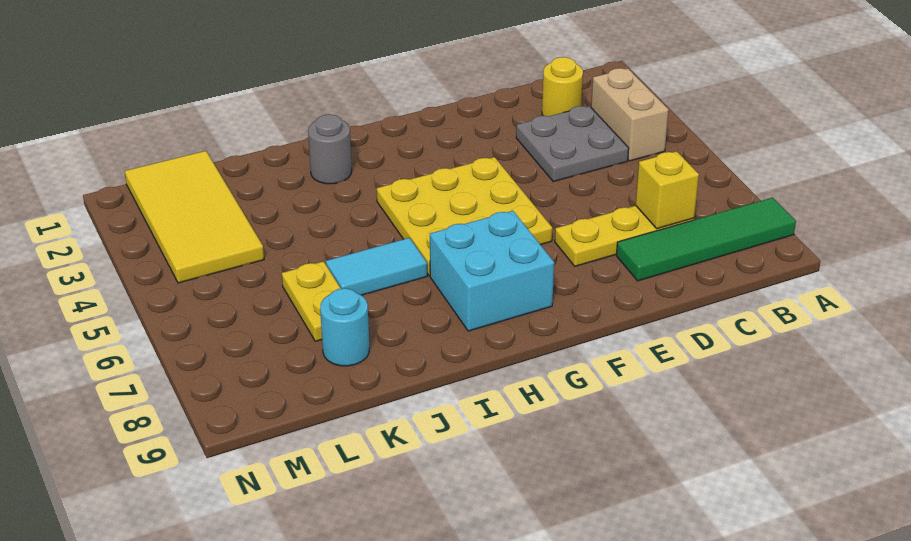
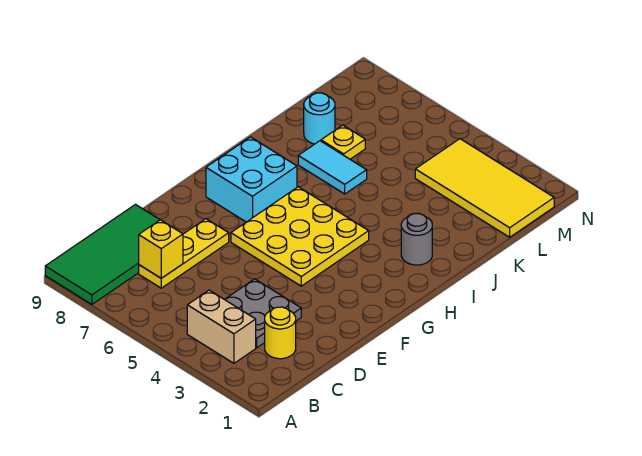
green 1x4 tile [616,198,796,281] -> green 2x4 tile [45,205,160,304]
cyan 1x2 tile [326,238,427,295] -> cyan 1x2 tile turned to [298,141,367,194]
yellow 1x2 plate [282,261,341,341] -> yellow 1x1 plate [321,125,365,159]

